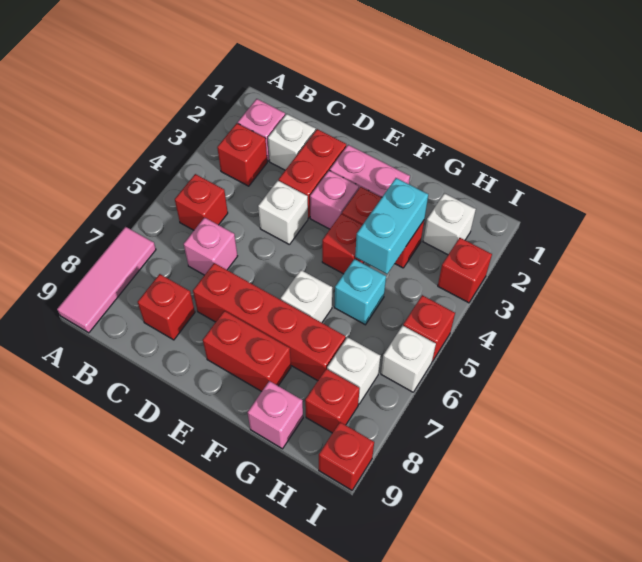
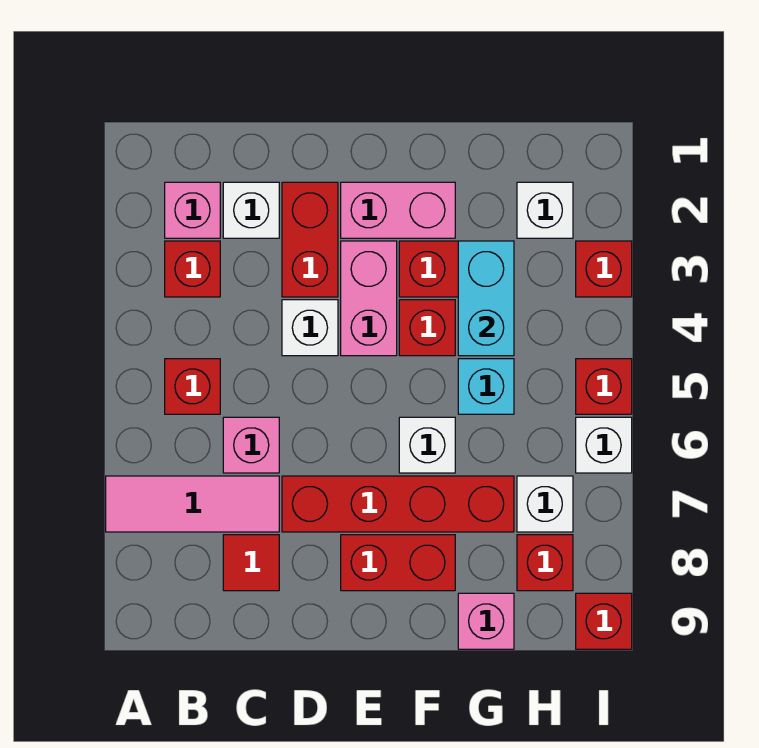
pink 1x3 tile [57,227,156,333] -> pink 1x3 tile turned to [106,476,279,532]
red 1x1 brick [138,274,195,340] -> red 1x1 tile [223,535,279,591]
pink 1x1 brick [310,170,359,229] -> pink 1x2 brick [341,241,397,356]

